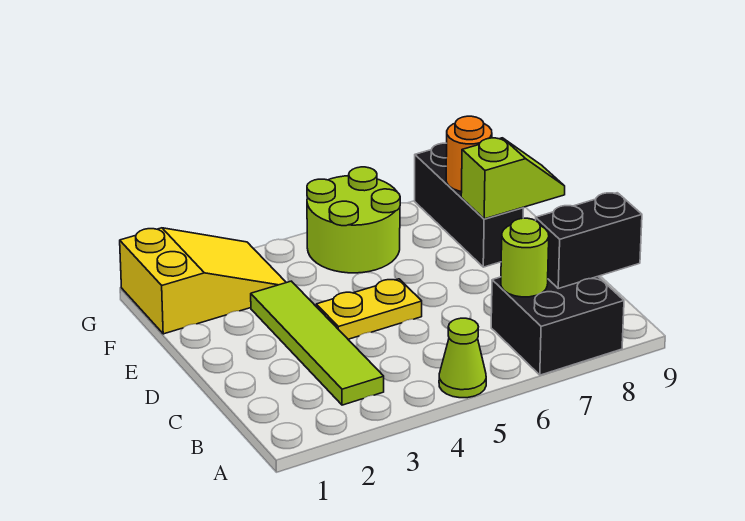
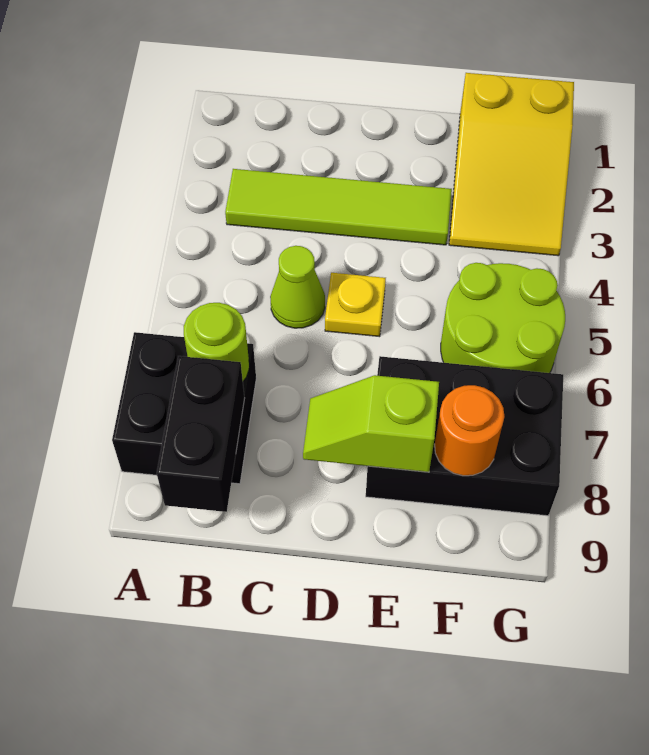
lime 1x1 cone [439,318,486,398] -> lime 1x1 cone moved to [270,246,325,328]
yellow 1x2 plate [316,279,422,339] -> yellow 1x1 plate [325,273,386,337]
black 1x3 brick [415,143,524,267] -> black 2x3 brick [366,356,563,516]
lime 1x2 slope [461,138,565,219] -> lime 1x2 slope turned to [303,375,439,472]

